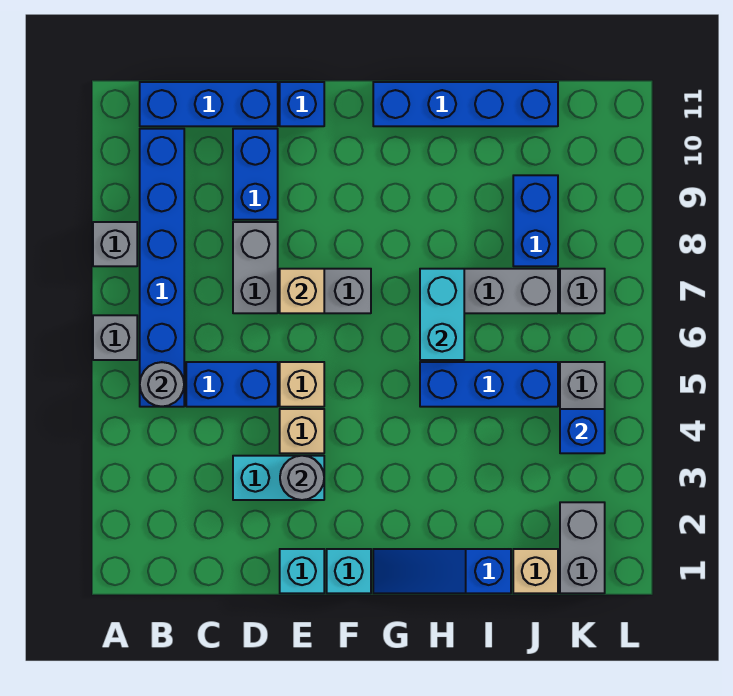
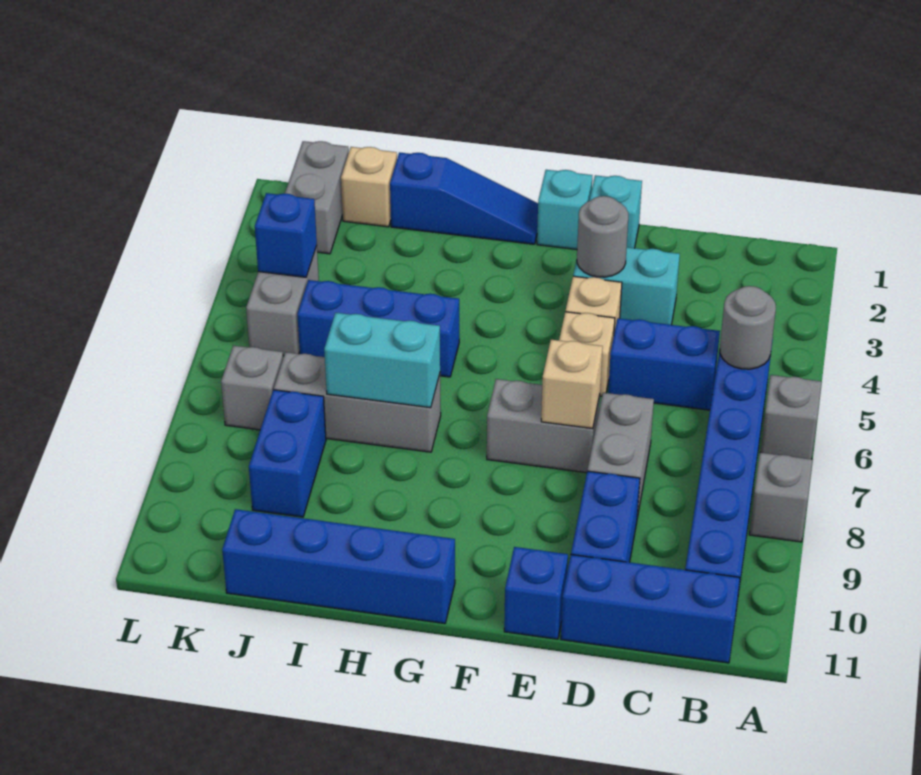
cyan 1x2 brick [420,269,464,360] -> cyan 1x2 brick turned to [324,313,440,408]

